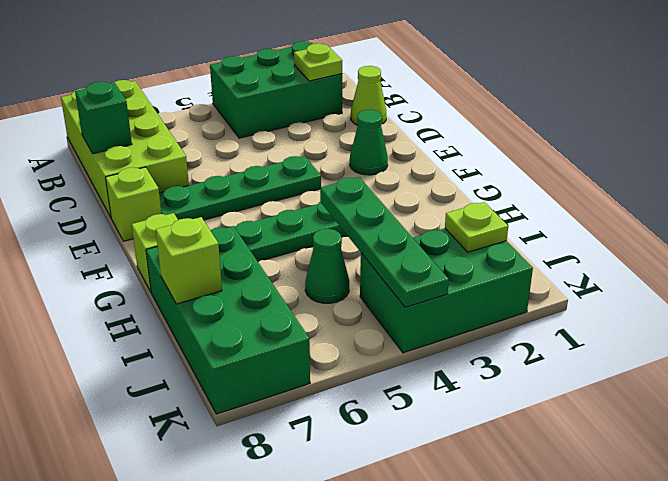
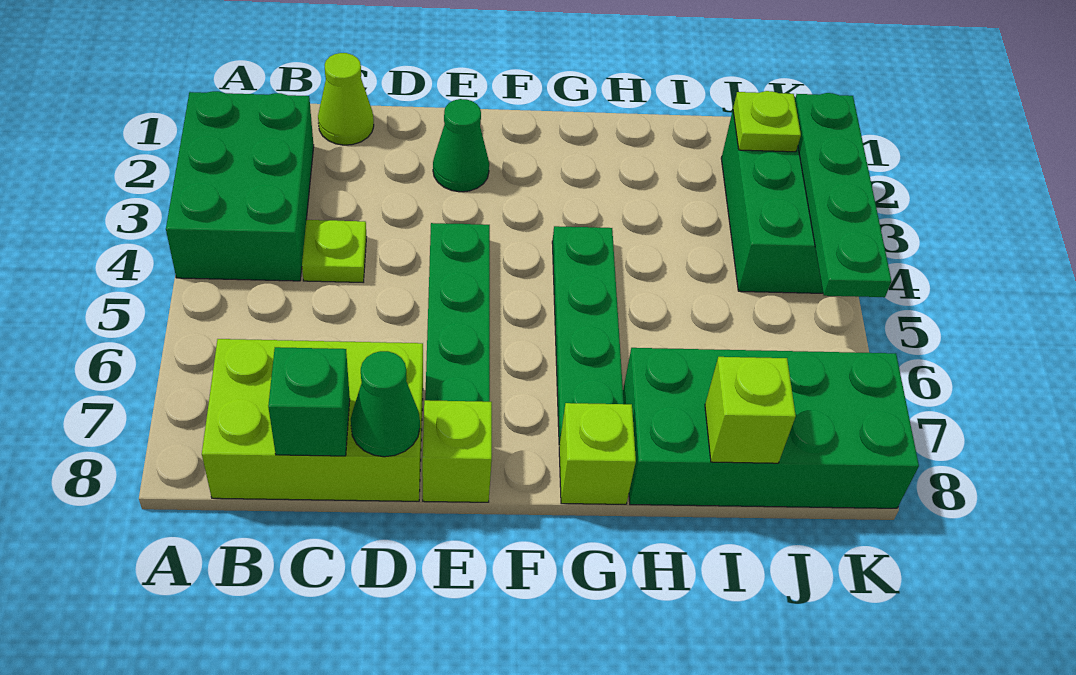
lime 2x4 brick [61,80,189,217] -> lime 2x3 brick [202,339,423,501]
lime 1x1 plate [294,43,342,81] -> lime 1x1 plate moved to [302,220,366,282]
green 1x4 plate [320,177,449,307] -> green 1x4 plate turned to [795,93,891,297]
green 1x1 cone [305,229,349,303] -> green 1x1 cone moved to [351,351,420,457]

